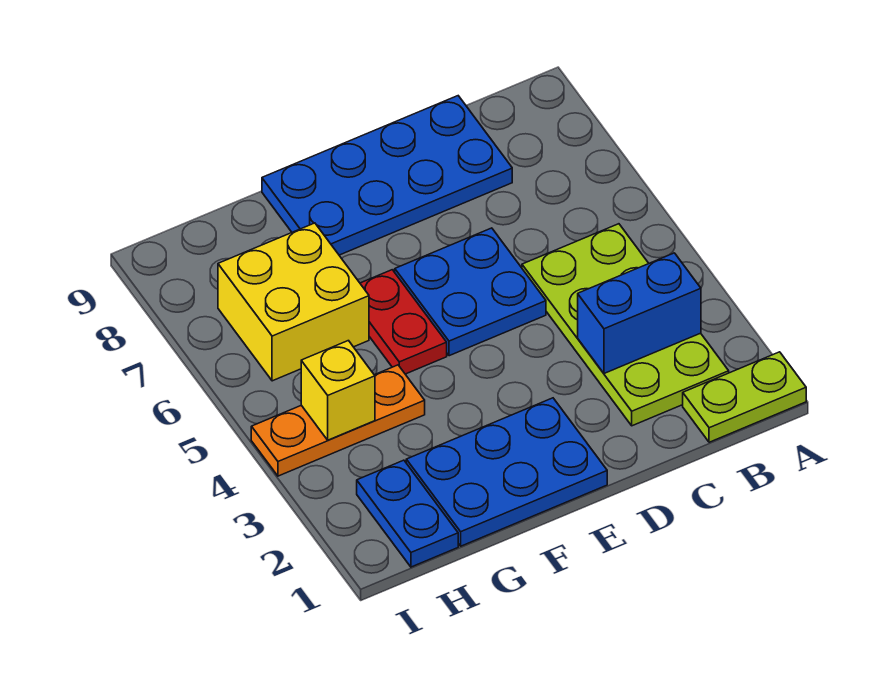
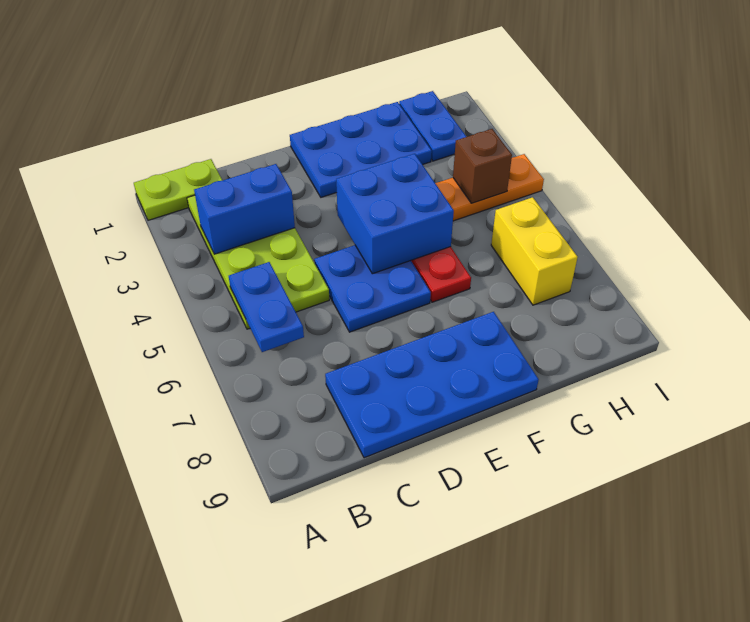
none -> blue 1x2 plate [229,262,304,352]
none -> blue 2x2 brick [336,154,454,274]
yellow 2x2 brick [218,223,369,381] -> yellow 1x2 brick [491,197,578,305]
yellow 1x1 brick [301,341,375,440] -> brown 1x1 brick [453,129,512,203]

